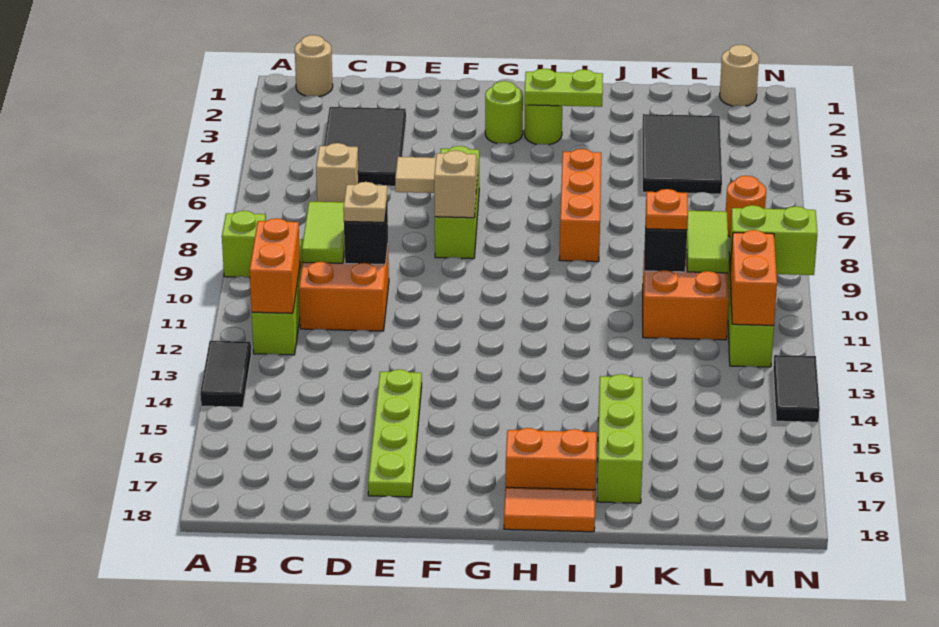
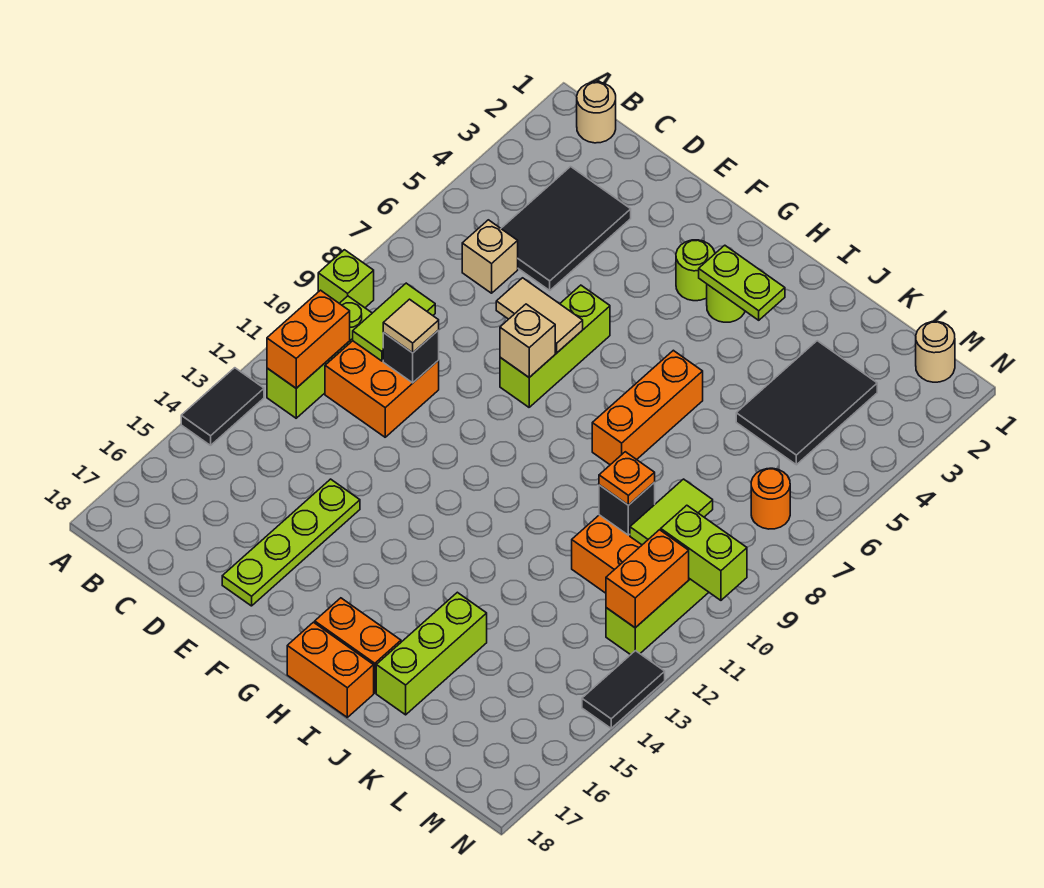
tan 1x1 plate [343,182,387,222] -> tan 1x1 tile [383,299,439,353]
orange 1x2 tile [504,487,595,532] -> orange 1x2 brick [287,622,374,717]

